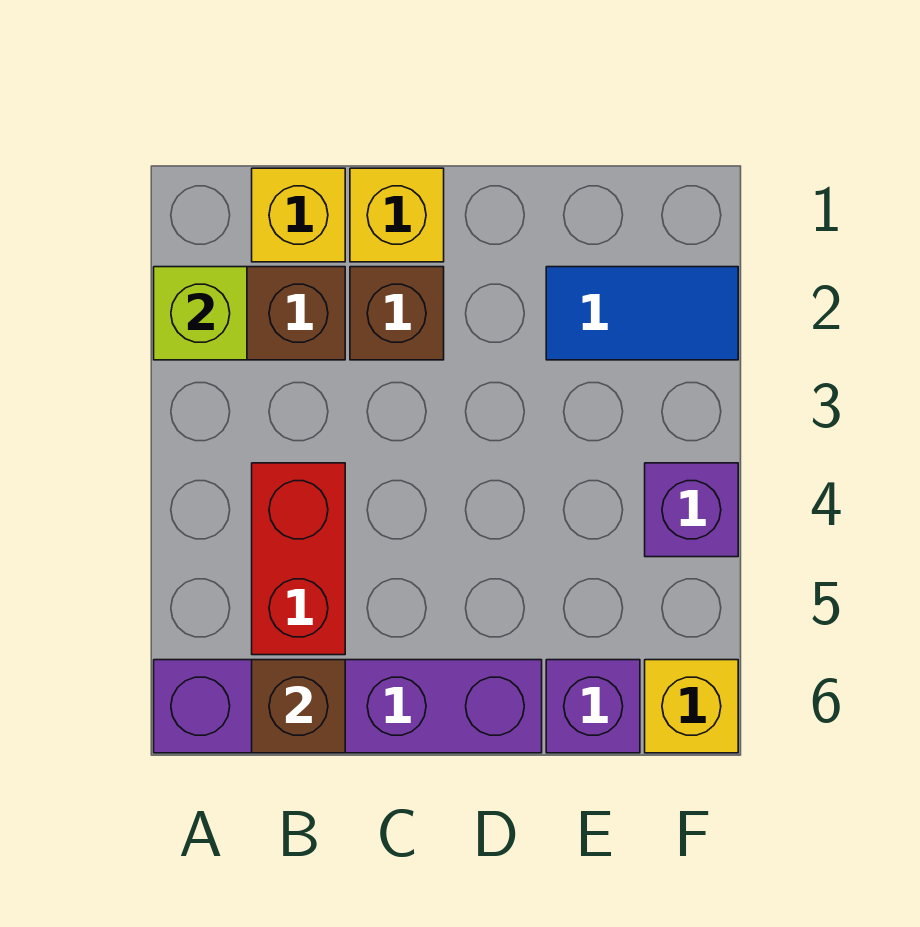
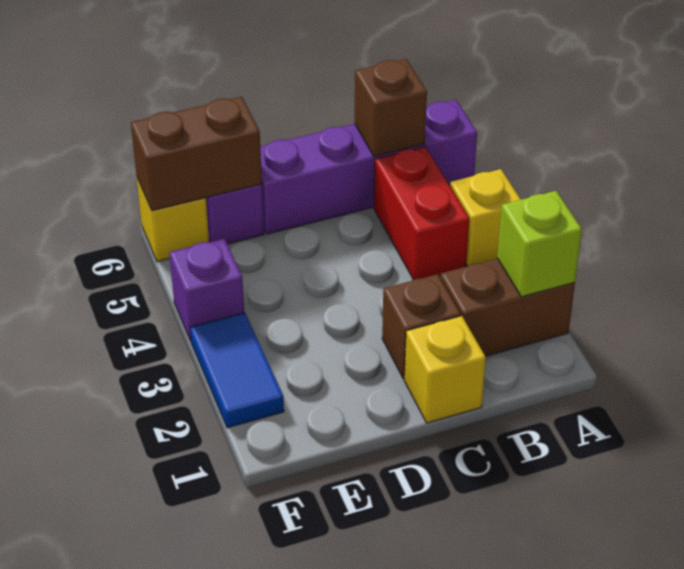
yellow 1x1 brick [252,168,345,262] -> yellow 1x1 brick moved to [450,169,521,266]
blue 1x2 tile [546,267,738,360] -> blue 1x2 tile turned to [190,313,284,428]
none -> brown 1x2 brick [131,97,262,211]

